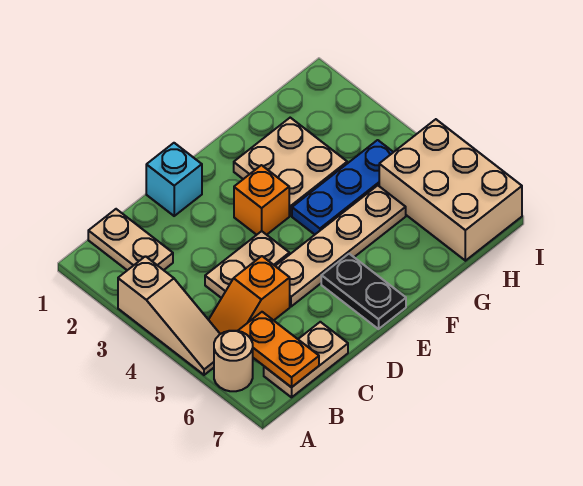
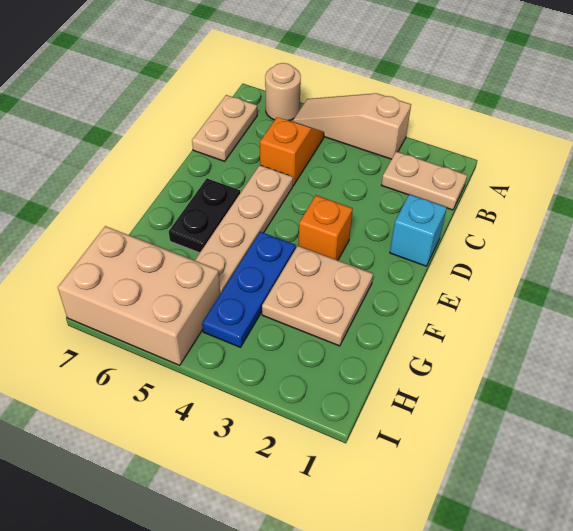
orange 1x2 plate [238,312,319,387] -> none
tan 1x2 plate [205,231,289,298] -> none
black 1x2 plate [321,254,406,329] -> black 1x2 plate turned to [169,178,240,253]

